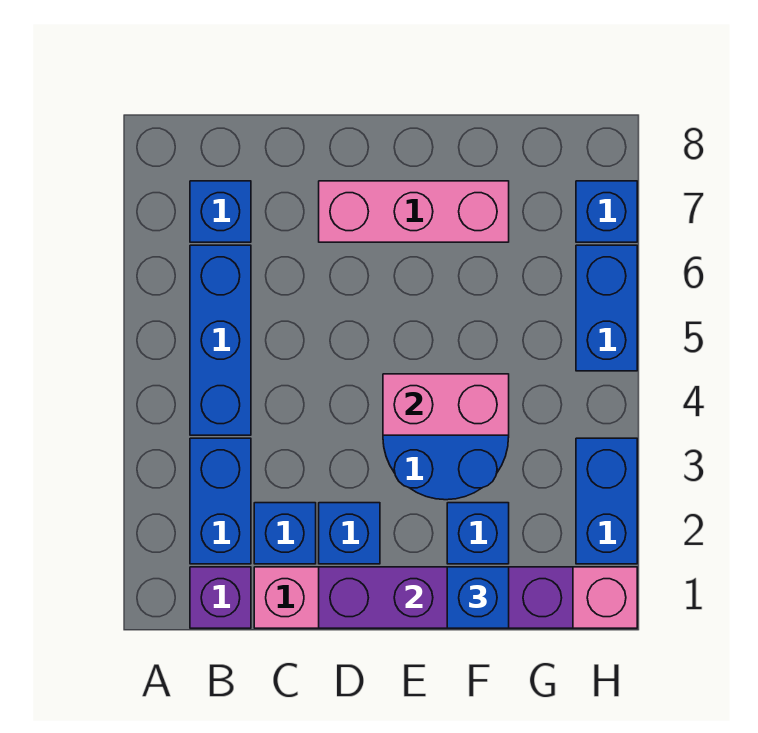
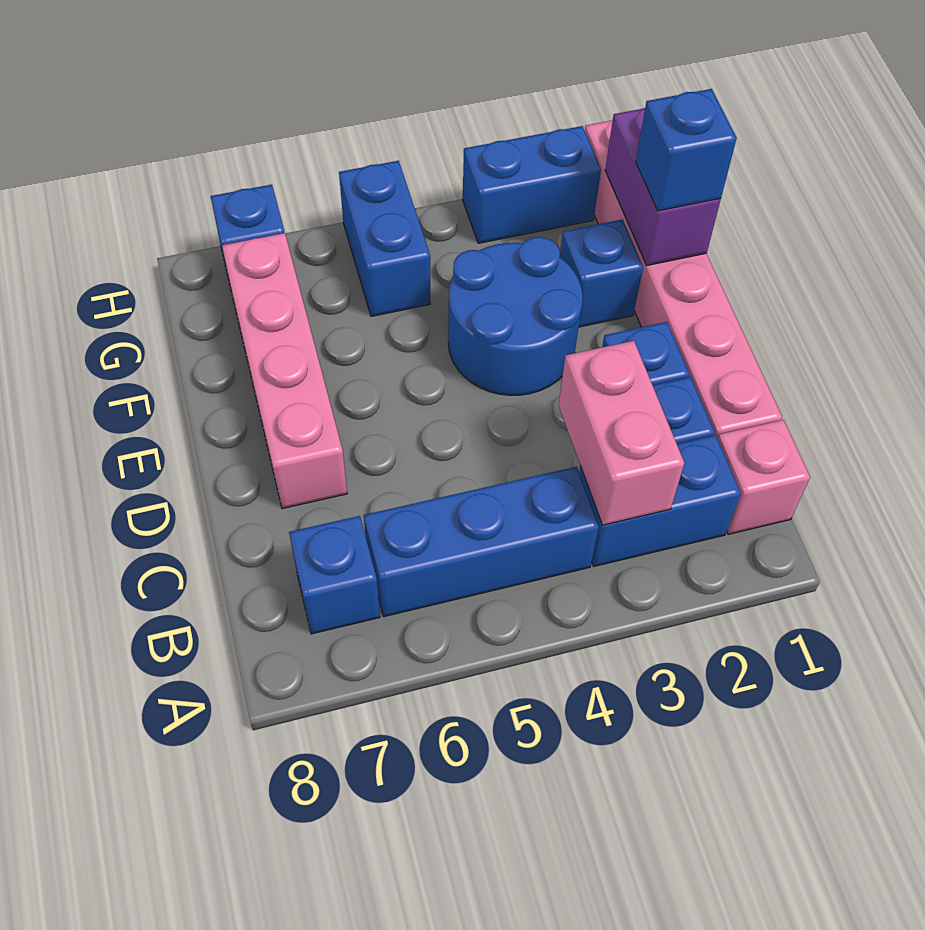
purple 1x1 brick [190,567,251,628] -> pink 1x1 brick [718,420,810,534]
purple 1x4 brick [319,567,573,628] -> purple 1x2 brick [605,108,721,265]
pink 1x3 brick [319,181,509,242] -> pink 1x4 brick [222,233,347,509]
pink 1x2 brick [383,374,509,435] -> pink 1x2 brick moved to [559,341,684,525]
blue 1x2 brick [576,245,637,371] -> blue 1x2 brick turned to [339,161,430,316]

